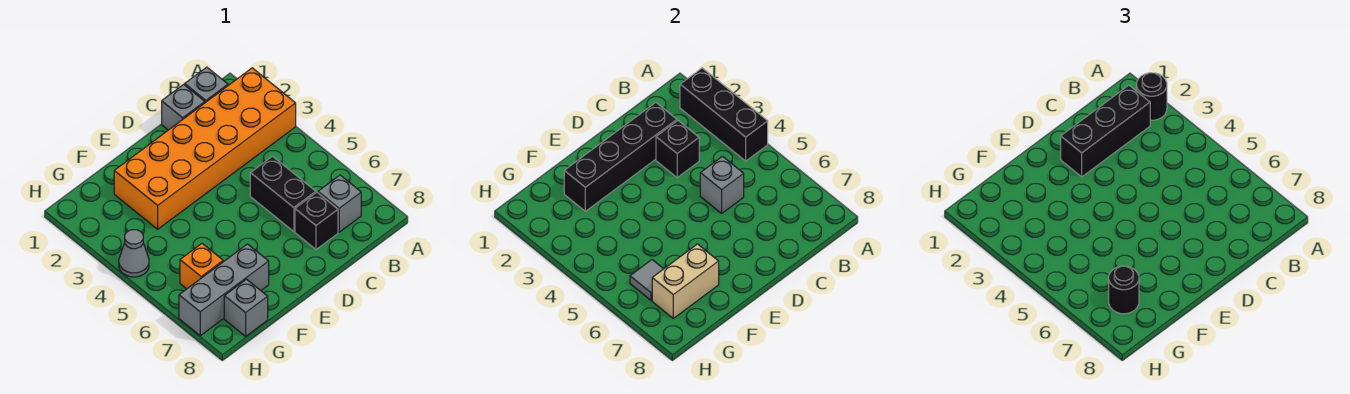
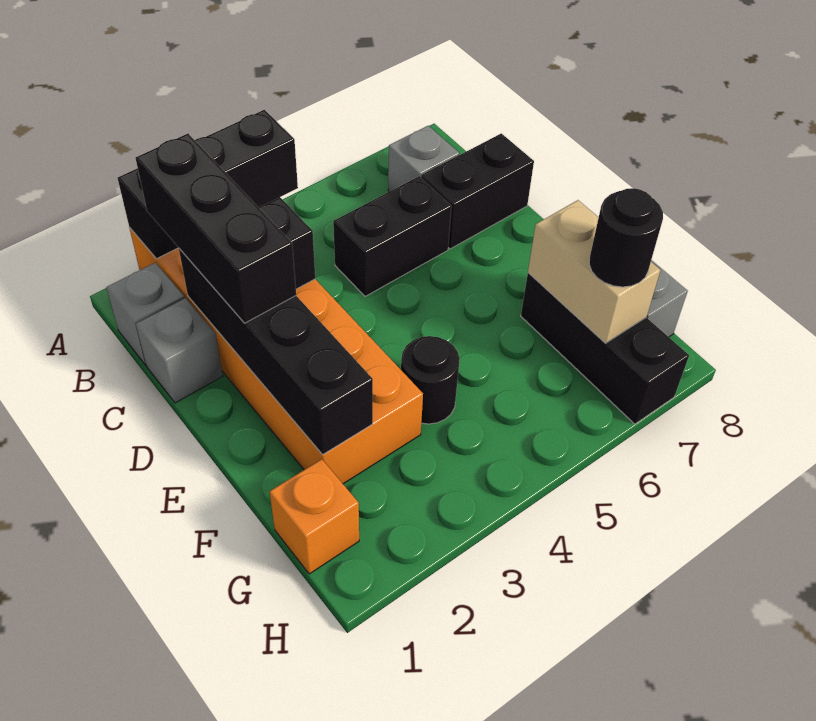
black 1x1 round brick [1137,73,1167,120] -> black 1x1 round brick moved to [401,336,460,424]
grey 1x1 brick [700,156,744,213] -> none
black 1x1 brick [295,193,338,249] -> black 1x2 brick [421,133,534,249]
grey 1x3 brick [179,244,269,336] -> black 1x3 brick [521,273,689,424]
orange 1x1 brick [180,244,223,289] -> orange 1x1 brick moved to [270,459,359,574]
grey 1x1 tile [630,260,663,300] -> none
grey 1x1 cone [119,230,149,277] -> none

